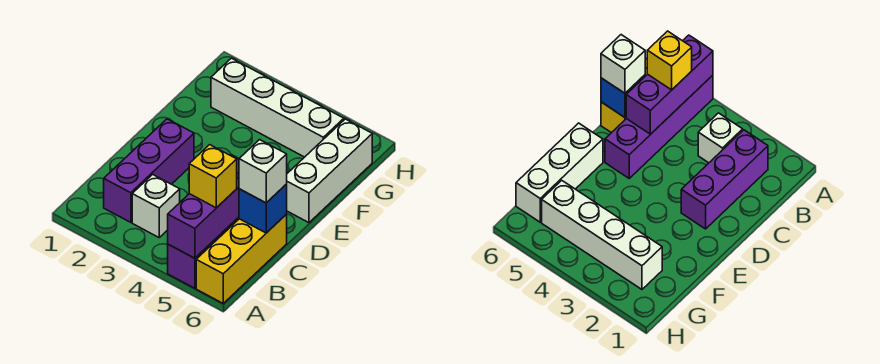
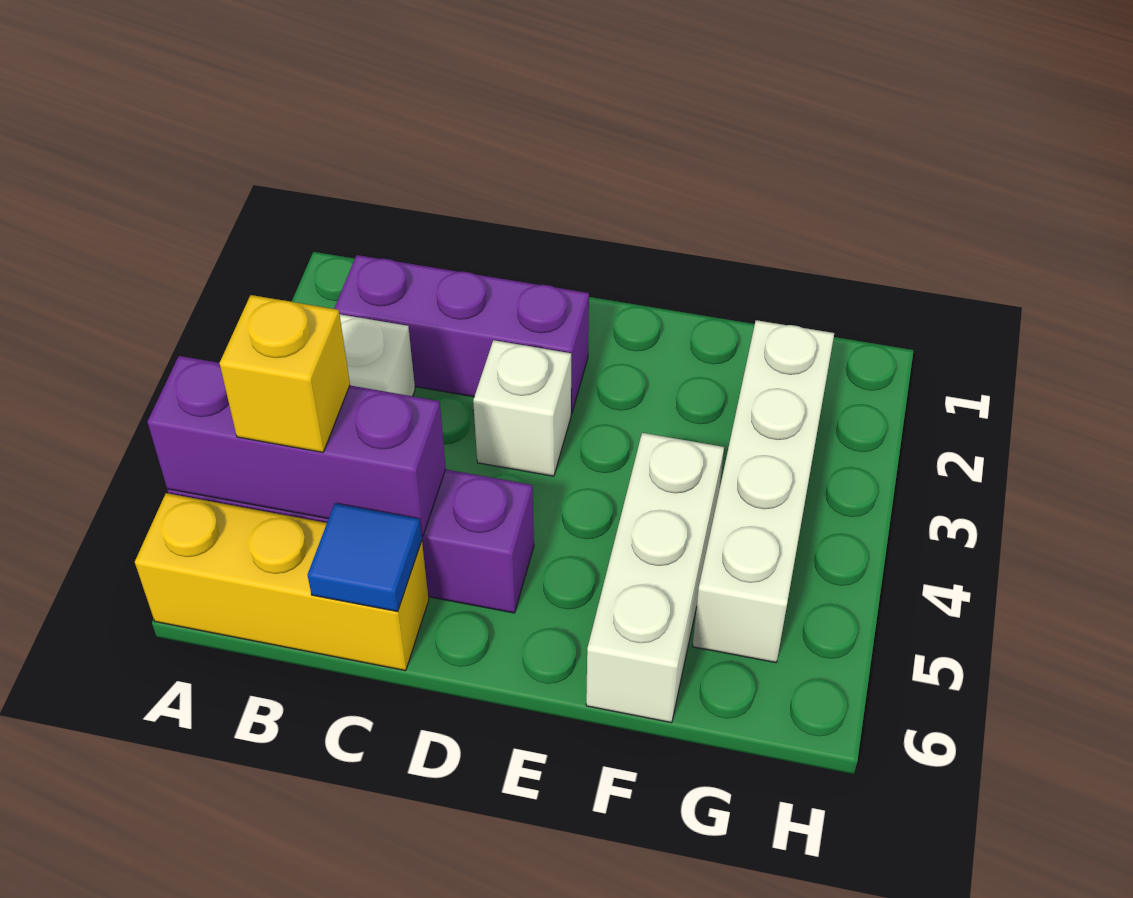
blue 1x1 brick [239,184,287,233] -> blue 1x1 tile [308,503,422,612]
white 1x1 brick [239,140,287,203] -> white 1x1 brick moved to [473,340,571,476]
white 1x3 brick [287,119,372,223] -> white 1x3 brick turned to [586,433,724,723]

